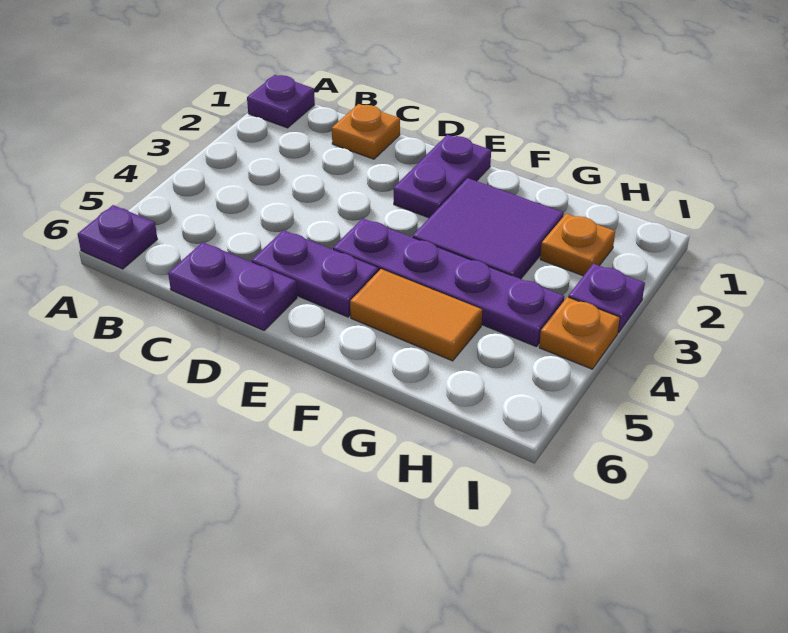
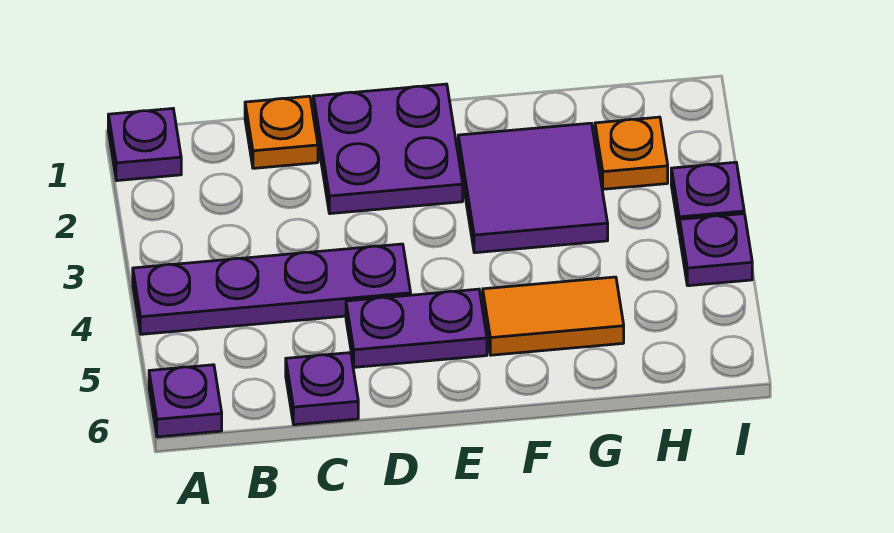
purple 1x2 plate [168,242,297,330] -> purple 1x1 plate [286,353,358,425]
purple 1x2 plate [394,135,491,218] -> purple 2x2 plate [313,84,463,214]
purple 1x4 plate [333,218,564,347] -> purple 1x4 plate moved to [133,244,411,334]
orange 1x1 plate [539,297,620,369] -> purple 1x1 plate [680,214,752,286]

